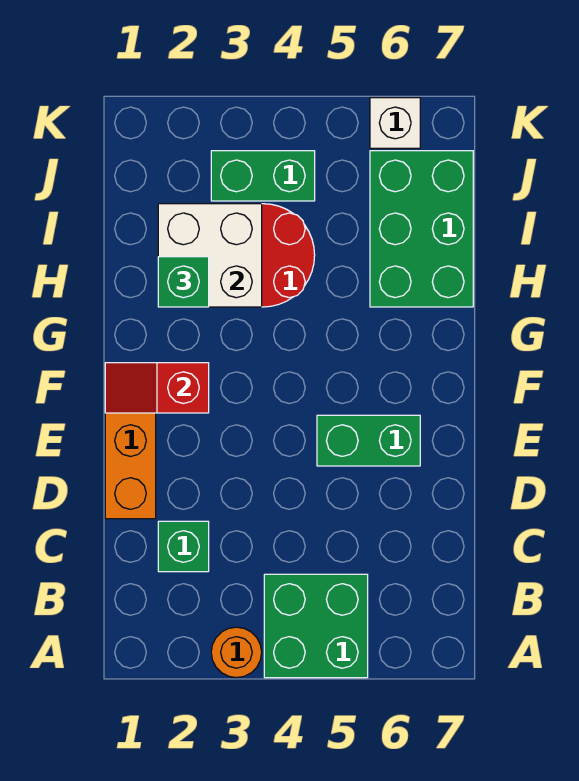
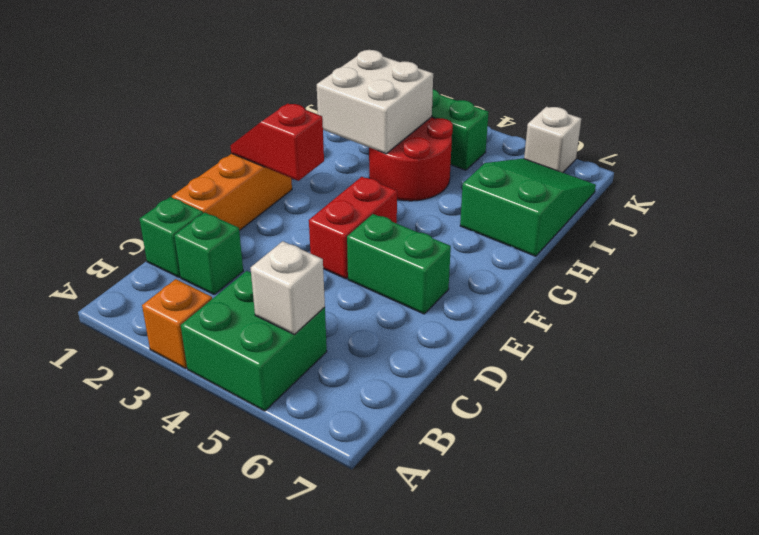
orange 1x1 round brick [211,627,262,678] -> orange 1x1 brick [142,279,212,368]
none -> white 1x1 brick [251,241,325,334]
none -> red 1x2 brick [309,177,397,279]
green 1x1 brick [158,257,209,307] -> green 1x1 brick moved to [140,197,203,277]
green 2x3 brick [370,151,473,307] -> green 2x3 slope [460,159,596,256]

